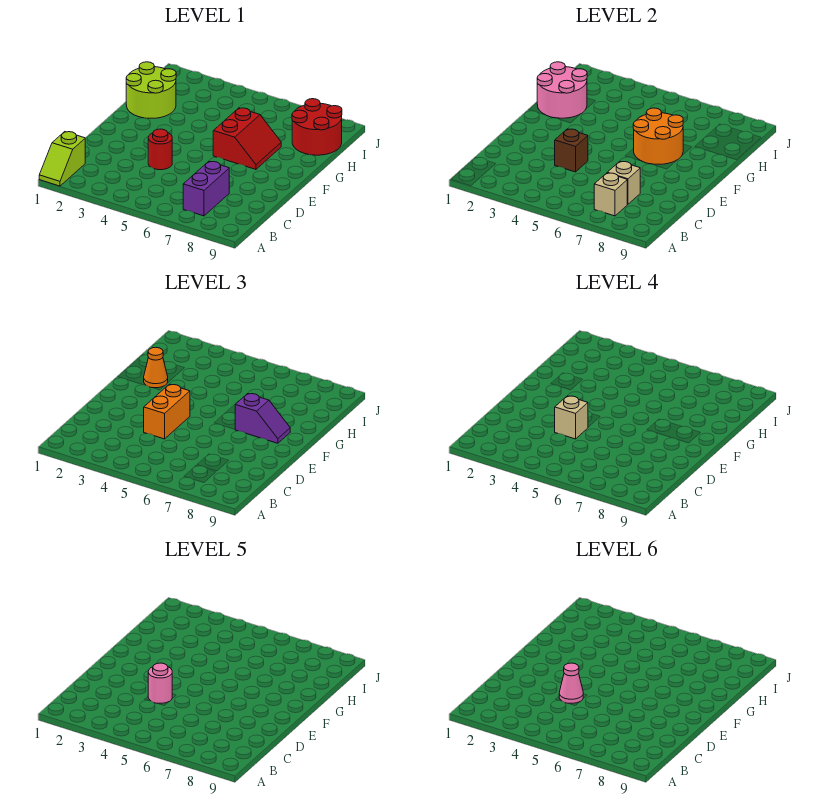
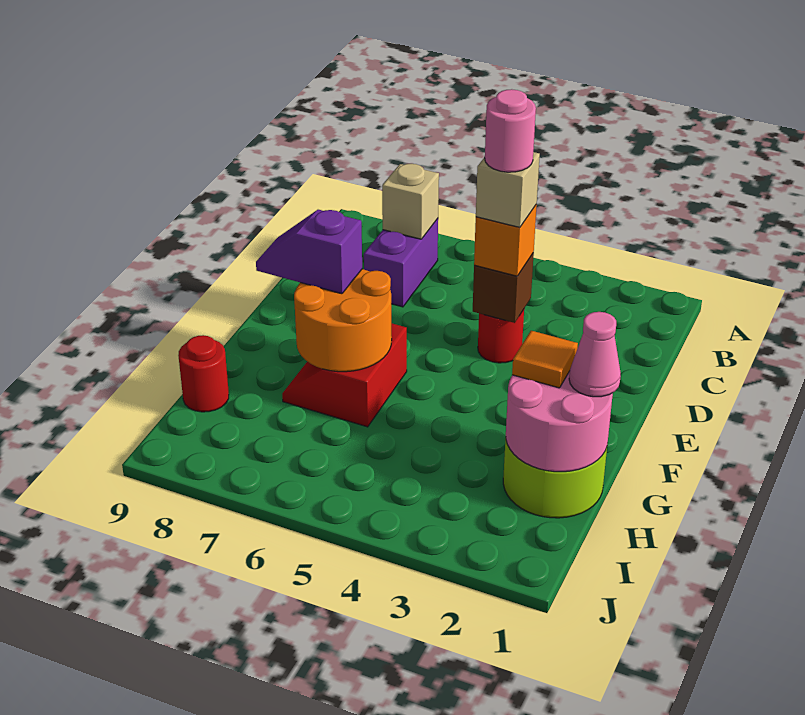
lime 1x2 slope [39,132,85,186] -> none
tan 1x1 brick [608,161,640,204] -> none
orange 1x2 brick [144,384,190,439] -> orange 1x1 brick [474,204,537,276]
pink 1x1 cone [559,663,583,703] -> pink 1x1 cone moved to [569,312,621,397]
orange 1x1 cone [144,347,168,388] -> orange 1x1 tile [512,331,578,388]
red 2x2 round brick [292,99,342,155] -> red 1x1 round brick [178,335,229,412]

